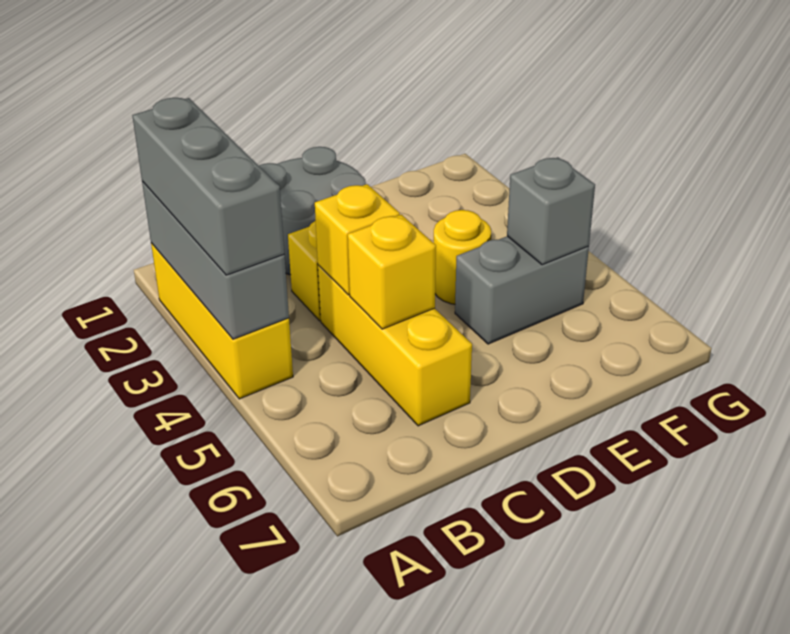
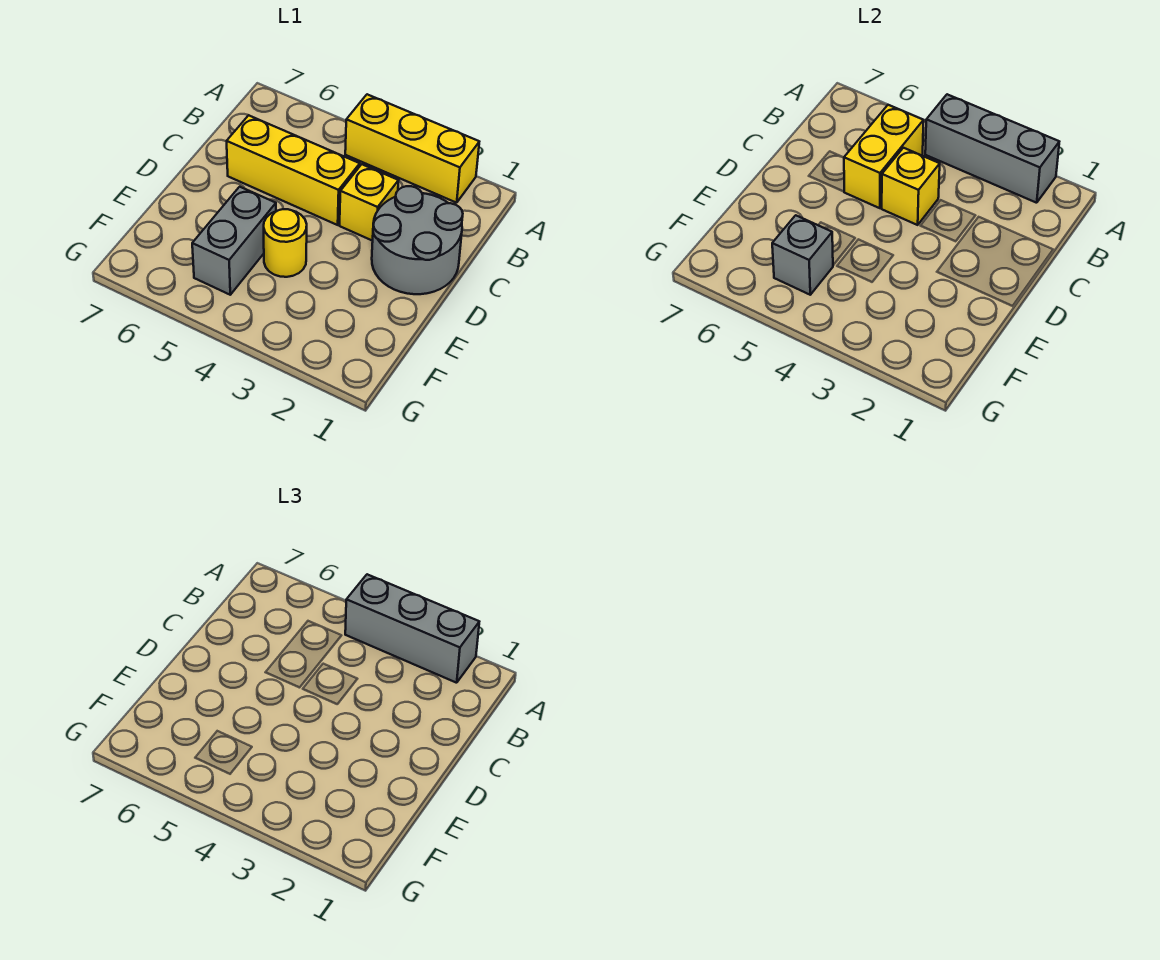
yellow 1x1 brick [348,215,436,329] -> yellow 1x2 brick [844,105,924,208]

